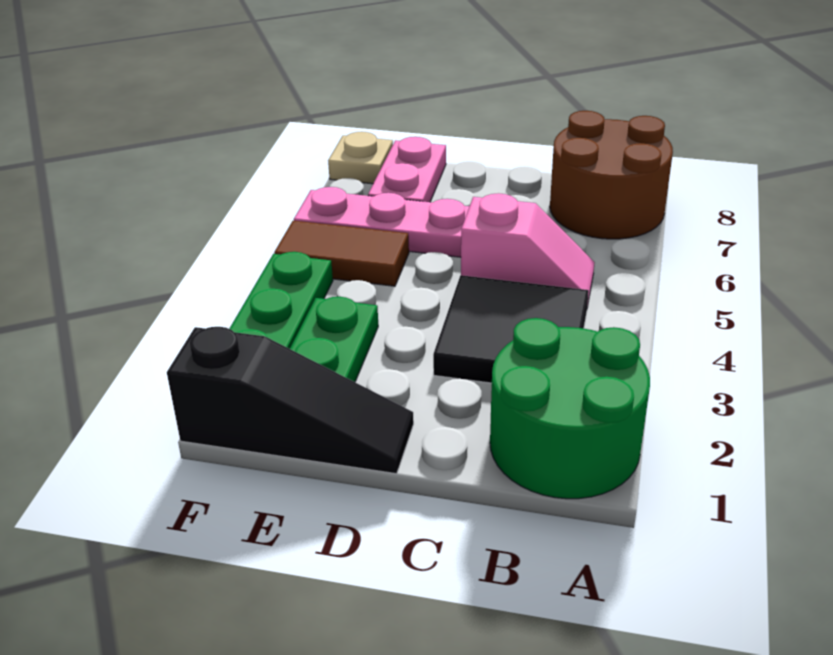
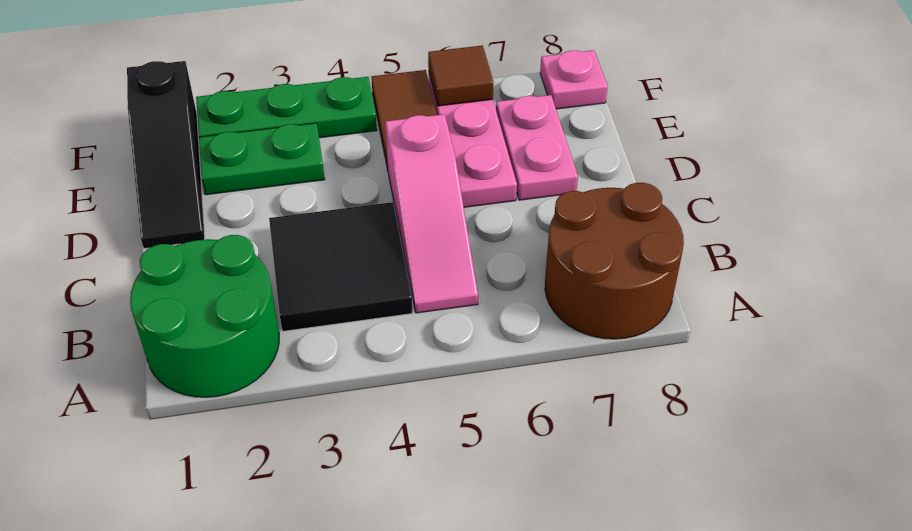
pink 1x2 slope [461,193,595,307] -> pink 1x3 slope [385,114,478,313]
pink 1x2 plate [368,137,446,202] -> pink 1x2 plate turned to [496,95,578,200]
none -> brown 1x1 tile [428,46,493,106]
tan 1x1 plate [328,132,393,184] -> pink 1x1 plate [540,50,608,109]

